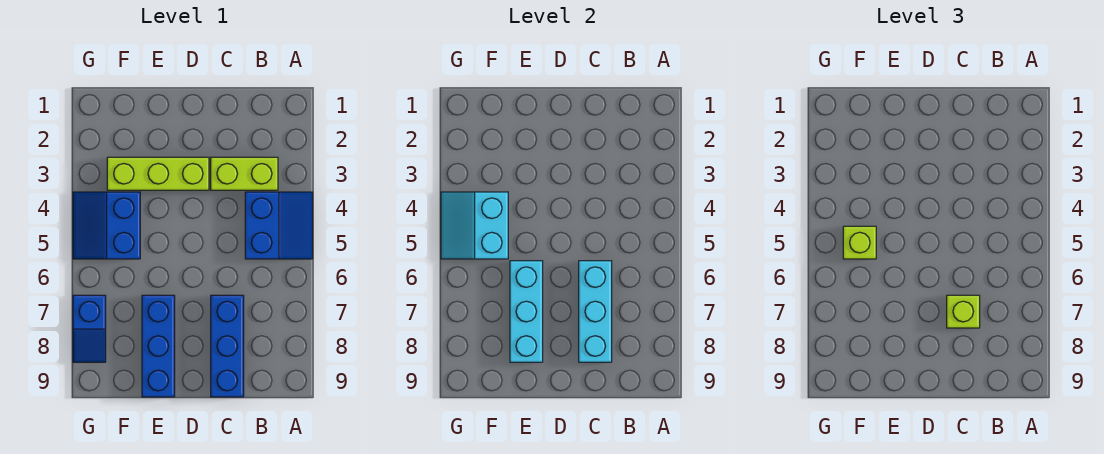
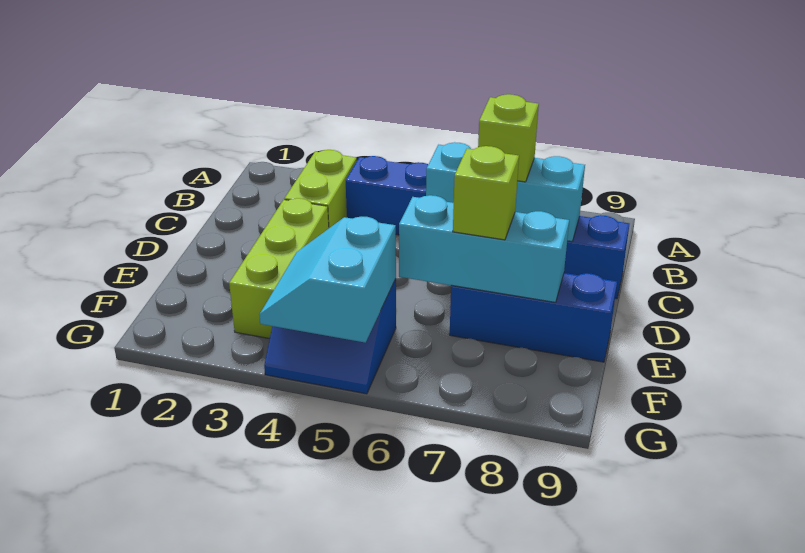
cyan 2x2 slope [441,192,508,259] -> cyan 2x2 slope turned to [259,217,396,343]
lime 1x1 brick [843,226,876,259] -> lime 1x1 brick moved to [453,146,519,240]
blue 1x2 slope [73,295,106,362] -> none

